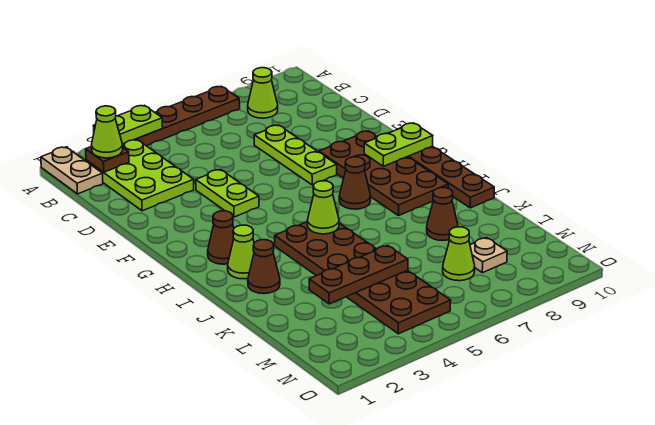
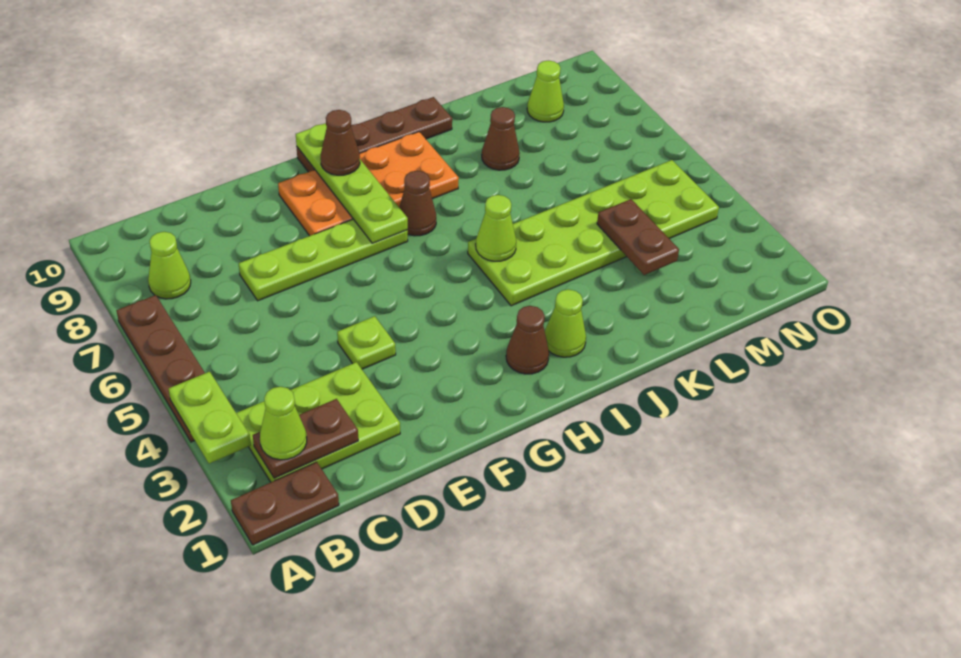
tan 1x2 plate [41,147,103,194] -> brown 1x2 plate [231,462,339,545]
brown 1x1 plate [86,147,129,172] -> brown 1x2 plate [253,399,358,478]
lime 1x3 plate [254,125,337,185] -> lime 1x4 plate [239,219,408,301]
lime 1x2 plate [196,170,259,217] -> lime 1x1 plate [337,316,396,369]
brown 2x4 plate [319,131,448,216] -> orange 2x4 plate [278,132,459,236]
lime 1x2 plate [364,123,433,166] -> lime 1x4 plate [296,123,408,243]
brown 2x6 plate [275,222,451,334] -> lime 2x6 plate [468,160,719,306]
brown 1x1 cone [248,240,280,294] -> brown 1x1 cone moved to [321,110,360,175]
brown 1x3 plate [309,246,408,304] -> brown 1x2 plate [597,199,679,275]
lime 1x1 cone [443,227,475,281] -> lime 1x1 cone moved to [527,60,564,122]
tan 1x1 plate [470,238,507,273] -> none

